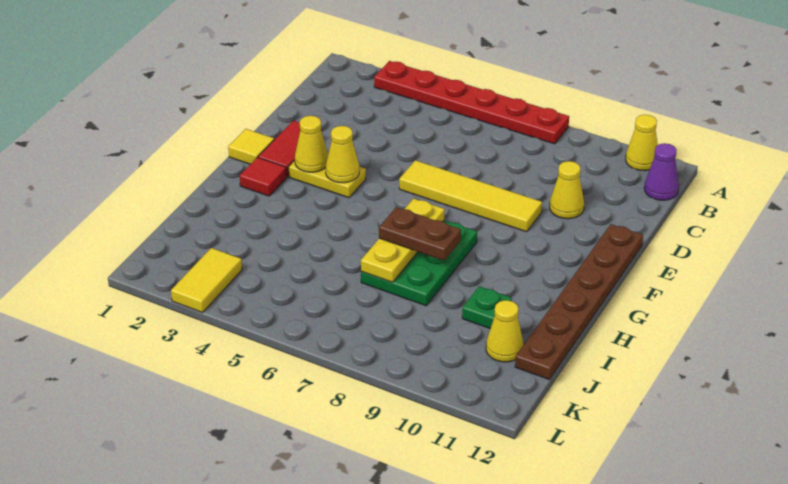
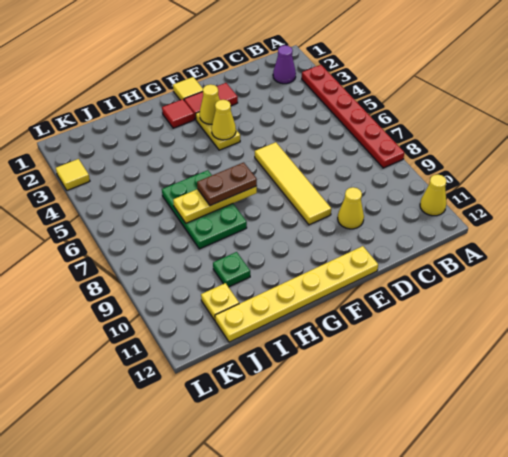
purple 1x1 cone [644,143,679,200] -> purple 1x1 cone moved to [273,45,296,84]
brown 1x6 plate [515,224,643,379] -> yellow 1x6 plate [215,246,378,342]
green 2x3 plate [361,220,477,306] -> green 2x3 plate turned to [162,170,247,249]
brown 1x2 plate [379,207,461,260] -> brown 1x2 plate turned to [197,162,257,206]
yellow 1x1 cone [486,300,523,362] -> yellow 1x1 plate [201,283,239,320]
yellow 1x2 tile [171,248,242,313] -> yellow 1x1 tile [56,159,90,190]

